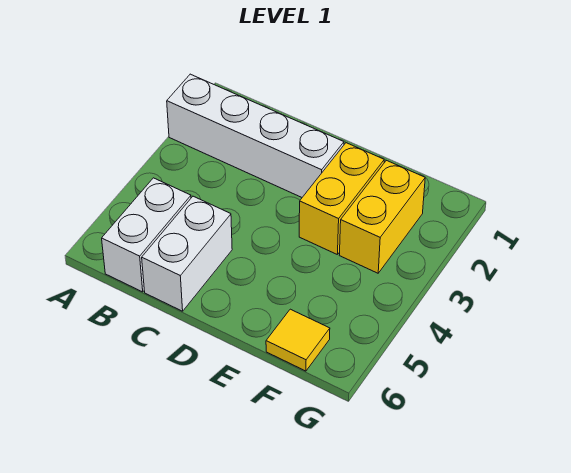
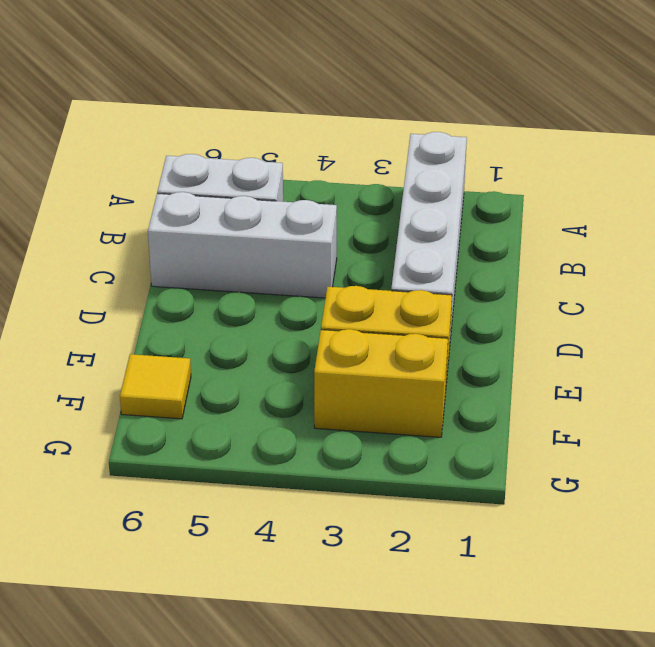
white 1x2 brick [142,196,232,311] -> white 1x3 brick [148,192,337,298]

